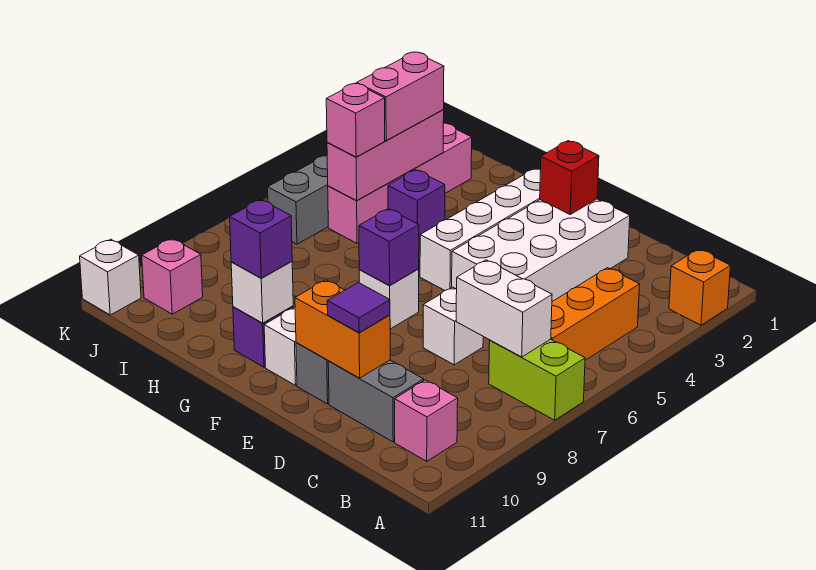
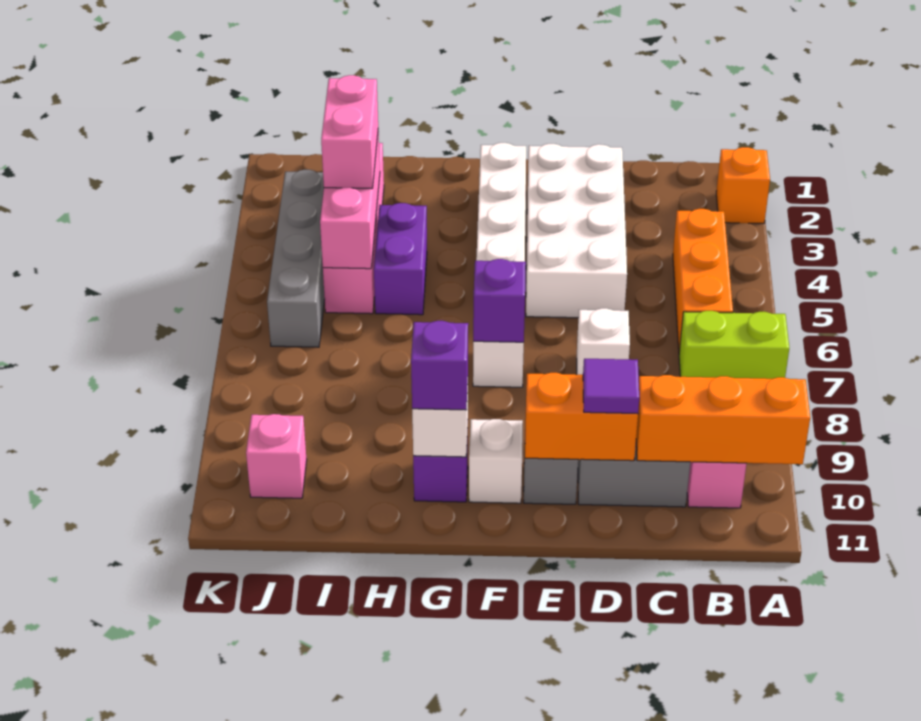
none -> orange 1x3 brick [636,375,810,464]
white 1x2 brick [456,260,552,357] -> none
red 1x1 brick [540,141,599,214] -> none
purple 1x1 brick [388,170,445,242] -> purple 1x2 brick [374,203,427,315]
pink 1x1 brick [326,84,385,157] -> none
white 1x1 brick [80,239,141,315] -> none

